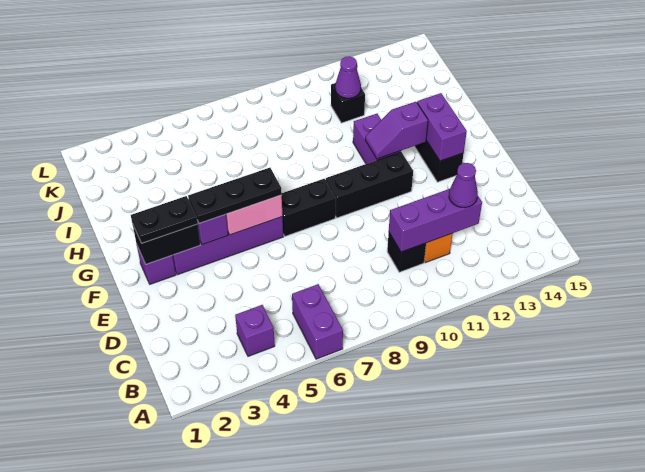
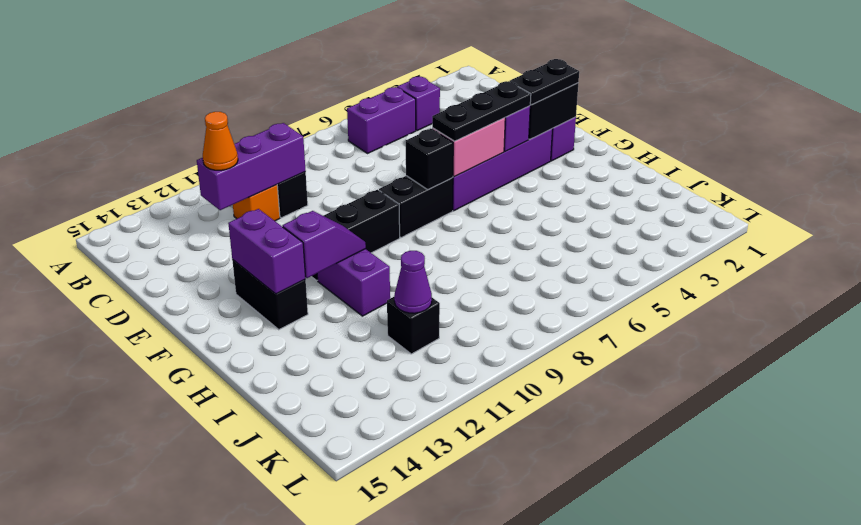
purple 1x2 brick [292,284,343,359] -> purple 1x2 brick turned to [347,87,416,153]
purple 1x1 cone [449,163,478,208] -> orange 1x1 cone [203,112,238,170]
none -> black 1x1 brick [406,129,453,190]

